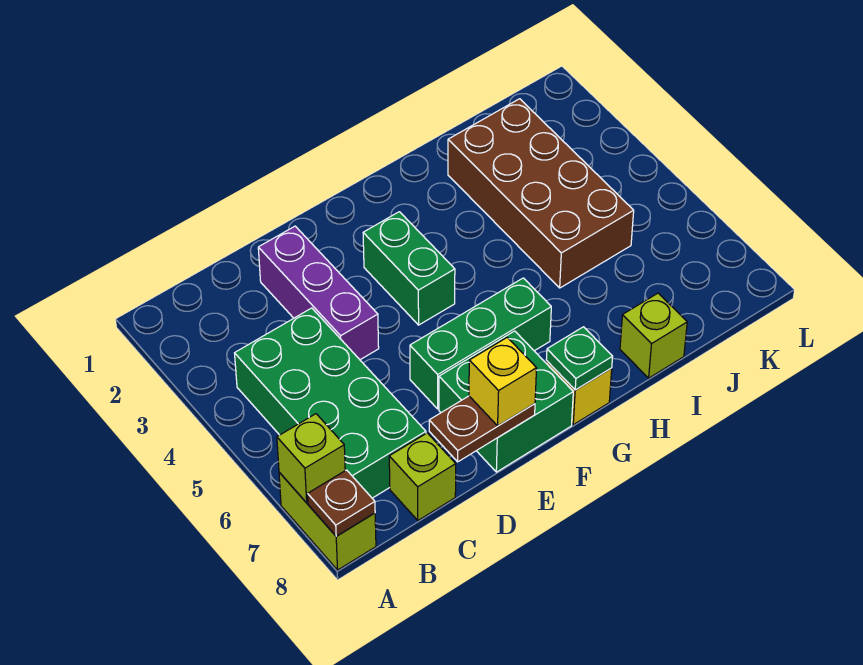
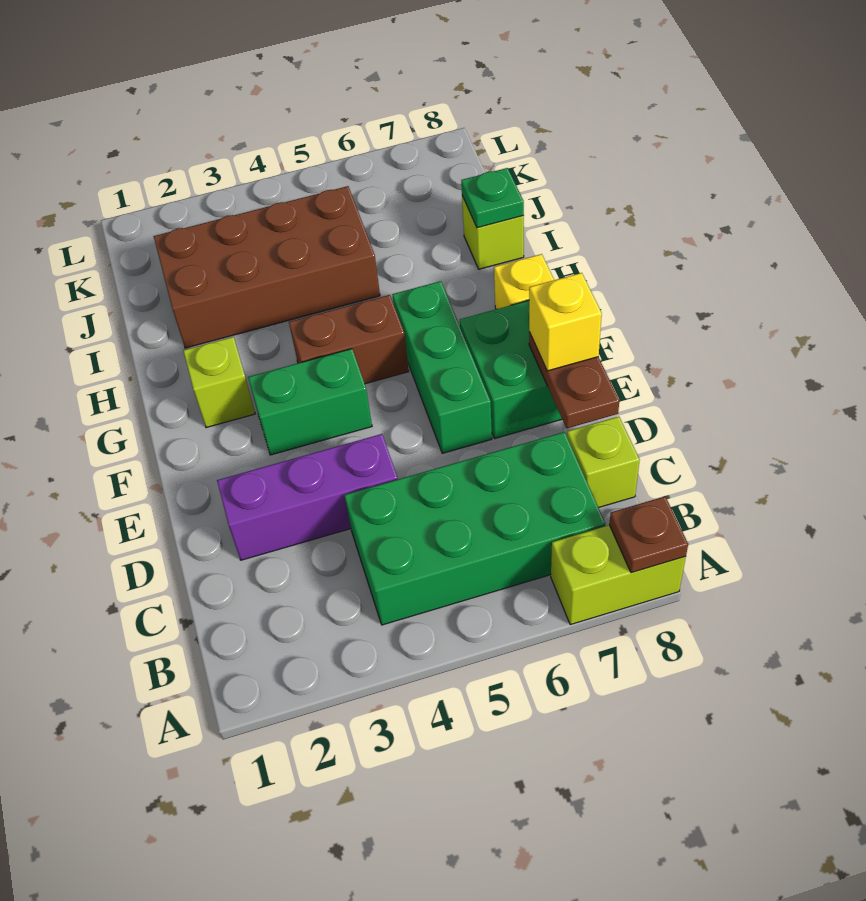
lime 1x1 brick [277,414,345,503] -> lime 1x1 brick moved to [183,337,255,428]
none -> brown 1x2 brick [289,295,409,384]
green 1x1 plate [546,327,613,390] -> green 1x1 plate moved to [461,168,524,228]

